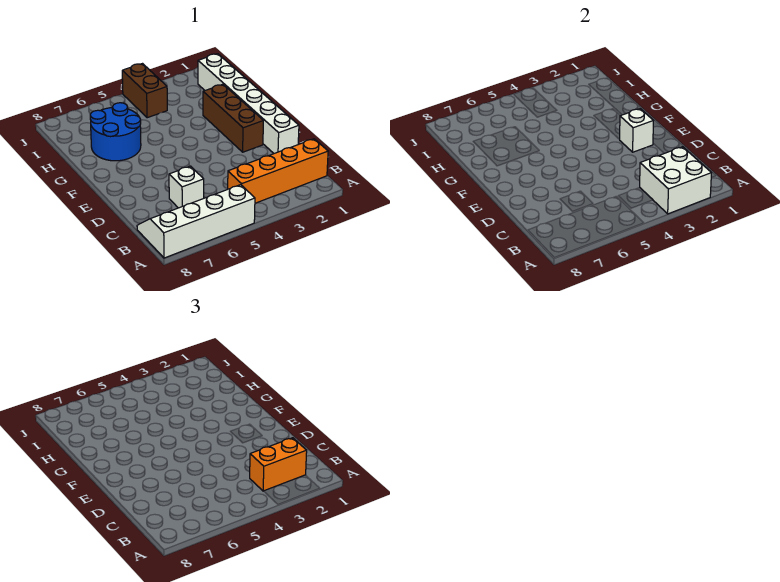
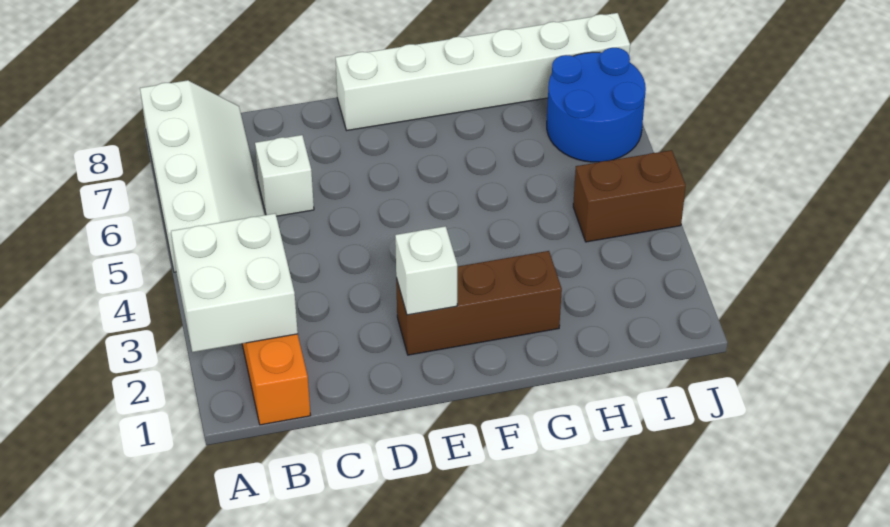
orange 1x2 brick [250,438,307,491] -> none
white 1x6 brick [198,54,299,153] -> white 1x6 brick moved to [335,13,630,130]
blue 2x2 round brick [90,103,141,161] -> blue 2x2 round brick moved to [547,48,646,162]

